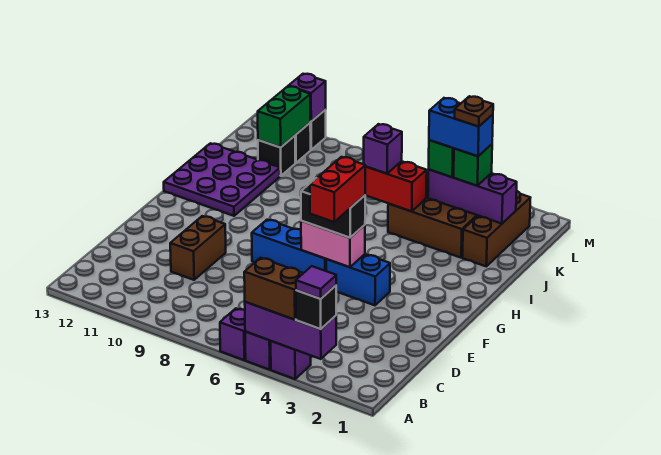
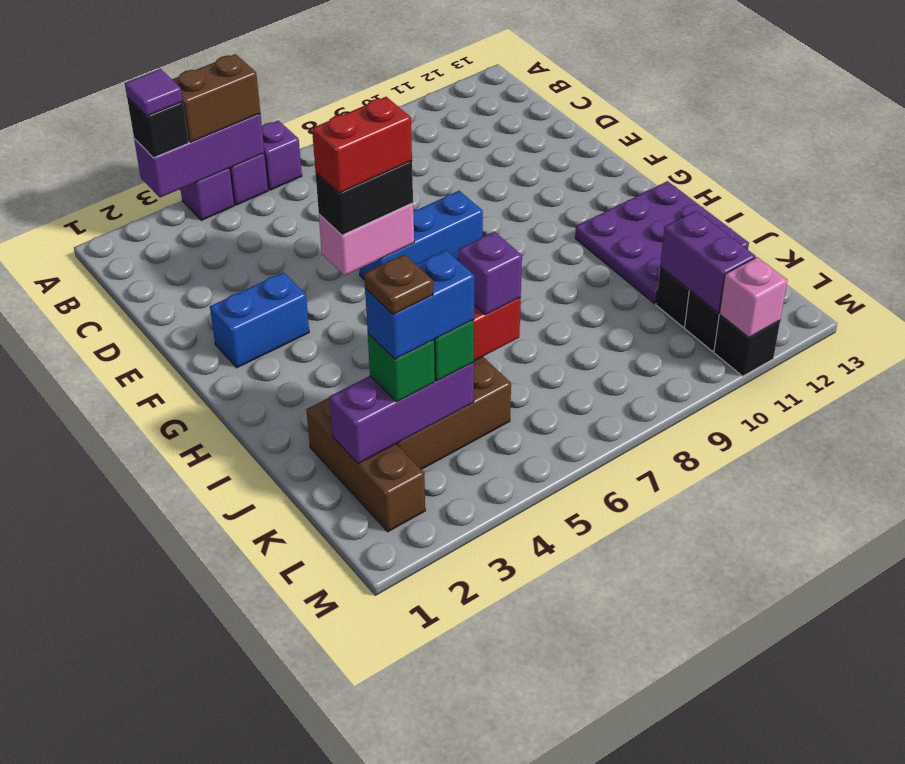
brown 1x2 brick [170,216,226,280] -> none
red 1x2 brick [310,157,366,222] -> red 1x2 brick turned to [312,97,412,193]
blue 1x2 brick [326,254,390,305] -> blue 1x2 brick moved to [210,272,309,368]
green 1x2 brick [258,86,311,147] -> purple 1x2 brick [660,211,755,313]
purple 1x1 brick [289,74,326,121] -> pink 1x1 brick [719,257,787,337]

